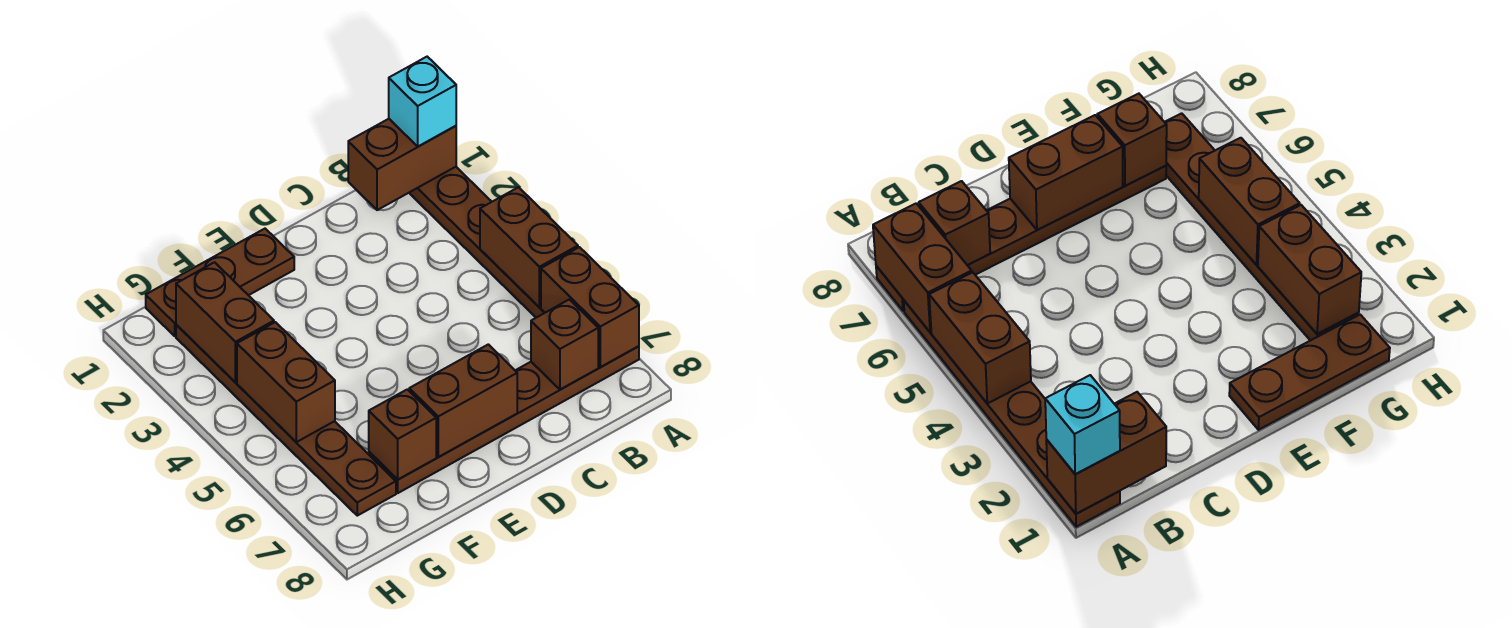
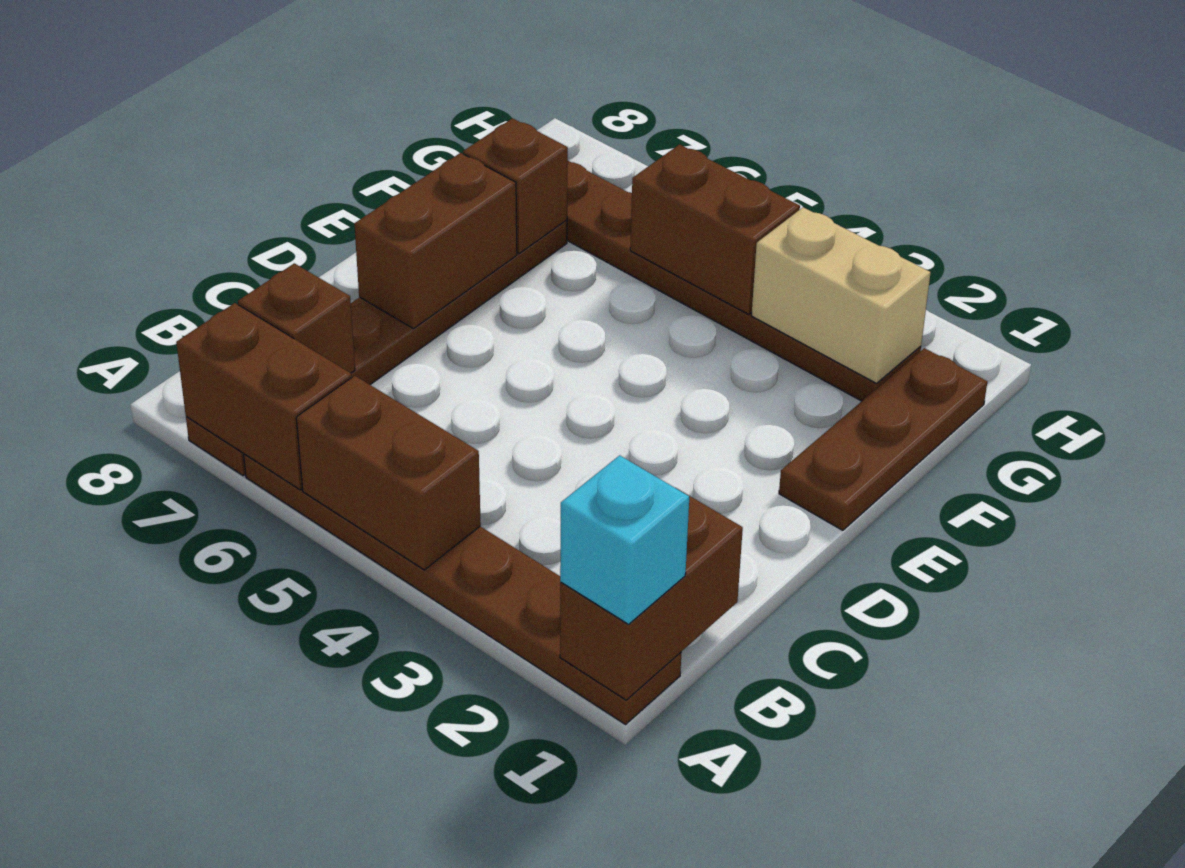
brown 1x2 brick [176,262,274,382] -> tan 1x2 brick [752,207,931,383]

